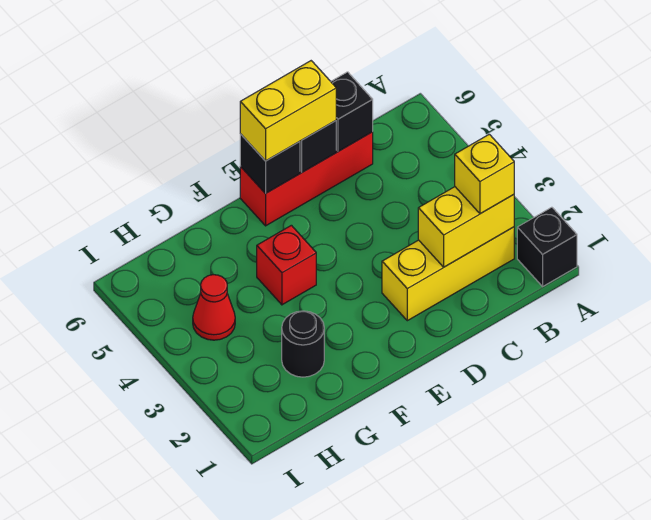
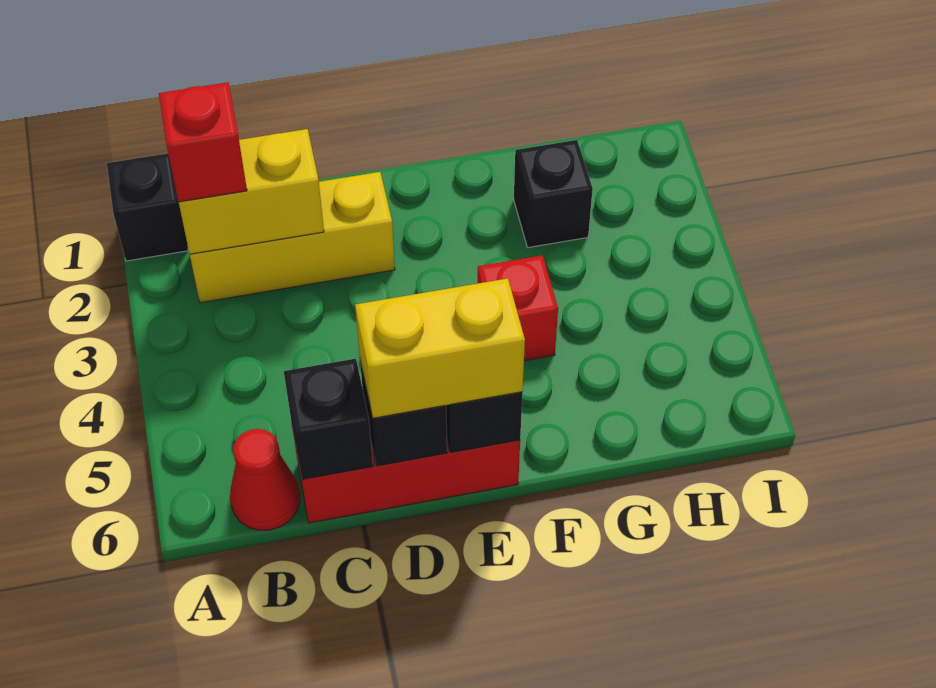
yellow 1x1 brick [455,134,514,214] -> red 1x1 brick [159,82,247,202]
black 1x1 round brick [282,311,324,377] -> black 1x1 brick [514,140,593,248]
red 1x1 cone [193,275,235,340] -> red 1x1 cone moved to [230,429,300,530]

